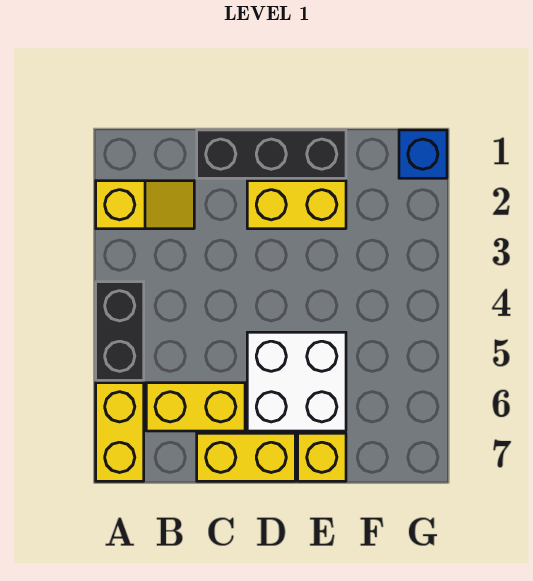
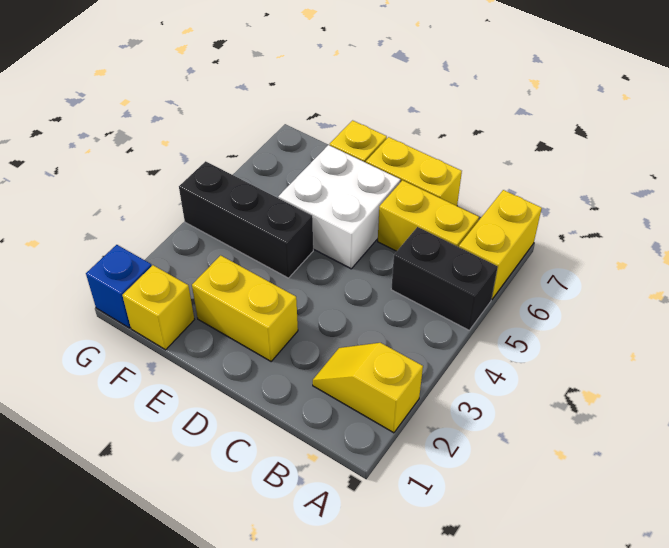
black 1x2 brick [96,282,144,380] -> black 1x2 brick turned to [391,227,498,330]
black 1x3 brick [197,130,346,178] -> black 1x3 brick moved to [179,161,313,278]
none -> yellow 1x1 brick [122,265,194,350]

